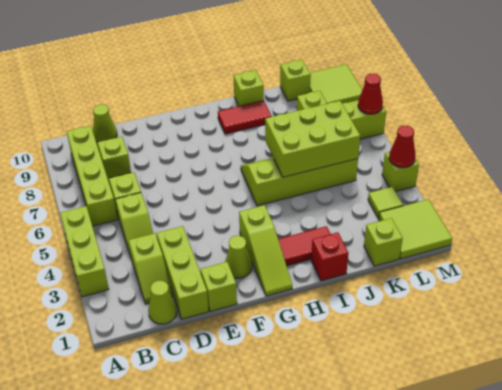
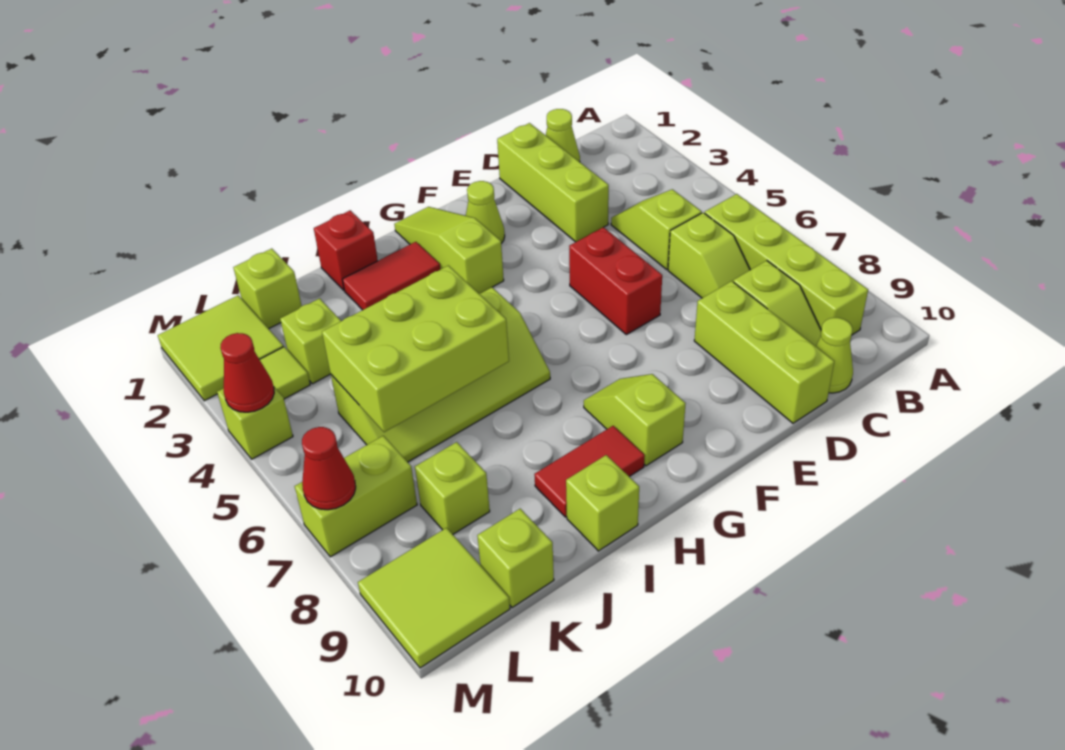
lime 1x3 brick [60,206,109,297] -> lime 1x3 brick moved to [694,281,834,423]
lime 1x2 slope [128,233,172,304] -> lime 1x2 slope moved to [584,374,686,466]
lime 1x1 brick [200,262,237,311] -> lime 1x1 brick moved to [280,298,341,384]
none -> red 1x2 brick [569,227,662,335]

